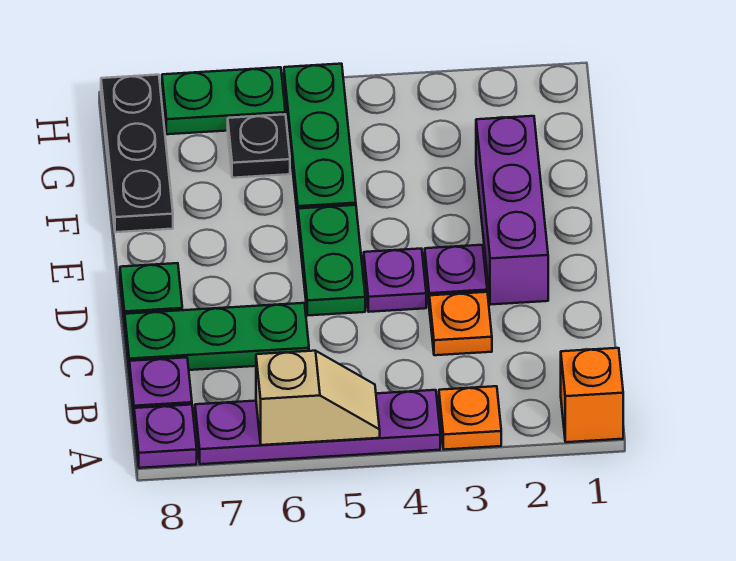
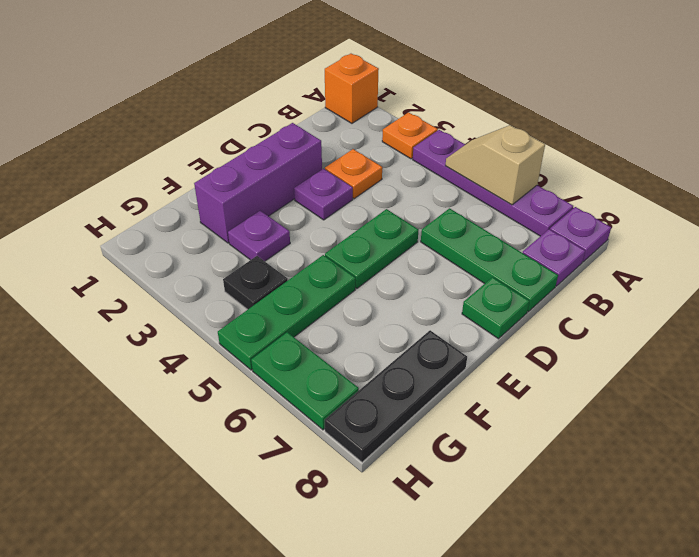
purple 1x1 plate [364,249,426,312] -> purple 1x1 plate moved to [228,211,290,261]
black 1x1 plate [228,114,290,178] -> black 1x1 plate moved to [223,256,288,310]

